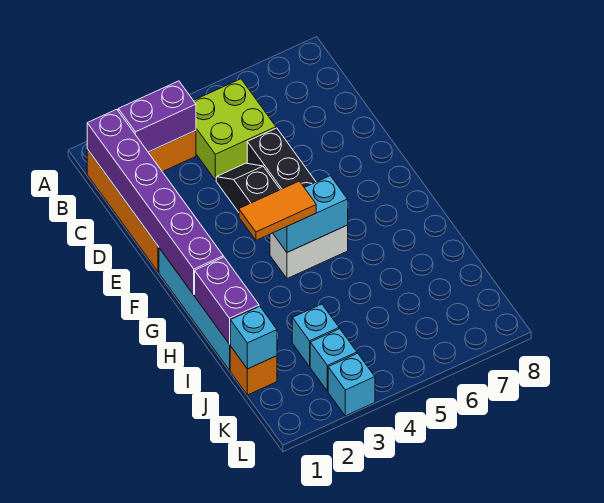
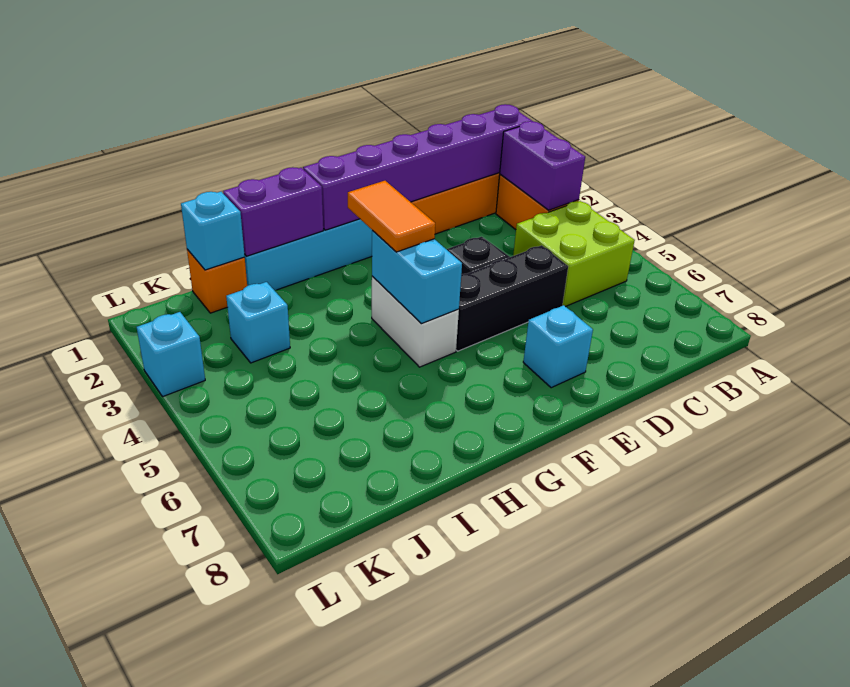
cyan 1x1 brick [310,329,357,391] -> cyan 1x1 brick moved to [523,305,593,388]

